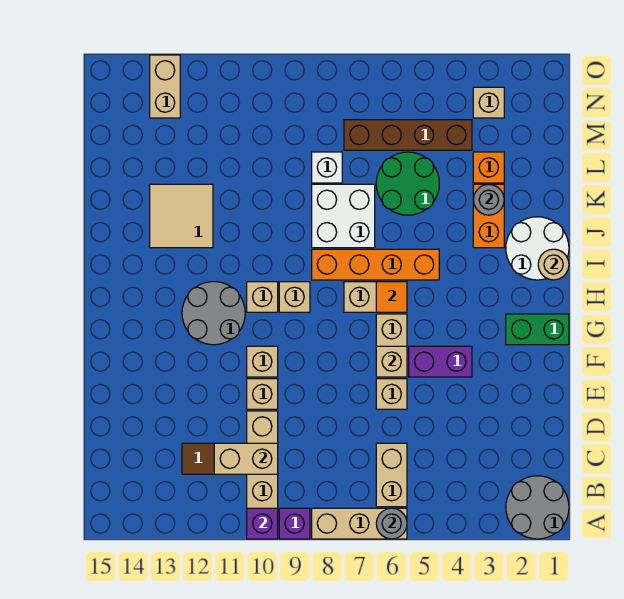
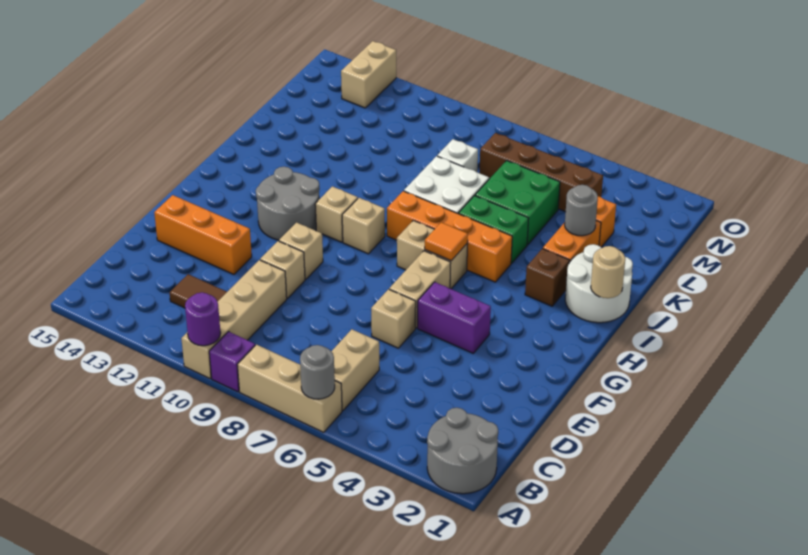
purple 1x1 brick [247,508,278,539] -> purple 1x1 round brick [185,292,221,346]
tan 1x2 brick [214,443,278,474] -> none
none -> orange 1x3 brick [154,195,252,274]
tan 1x1 brick [376,346,407,377] -> none
green 1x2 brick [506,314,569,345] -> green 1x2 brick moved to [459,196,529,263]
none -> brown 1x1 brick [525,249,570,306]
tan 2x2 tile [150,184,213,248] -> none
green 2x2 round brick [376,152,439,215] -> green 2x2 brick [475,161,560,245]
tan 1x1 brick [473,87,504,118] -> none

